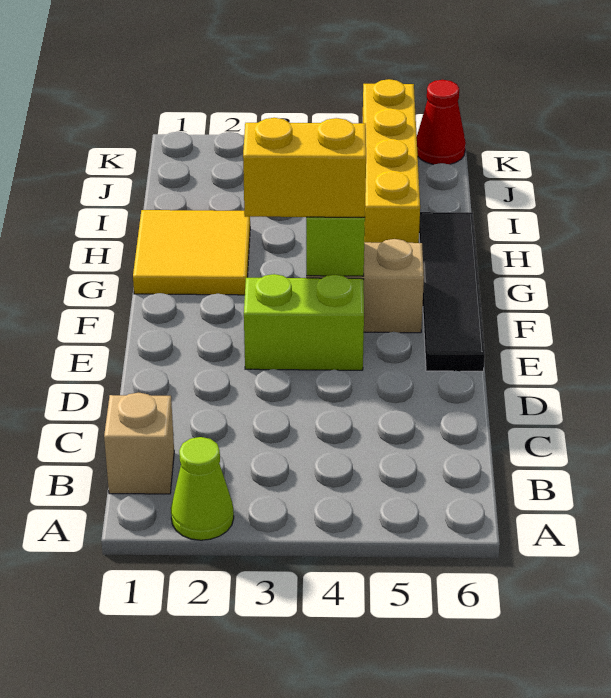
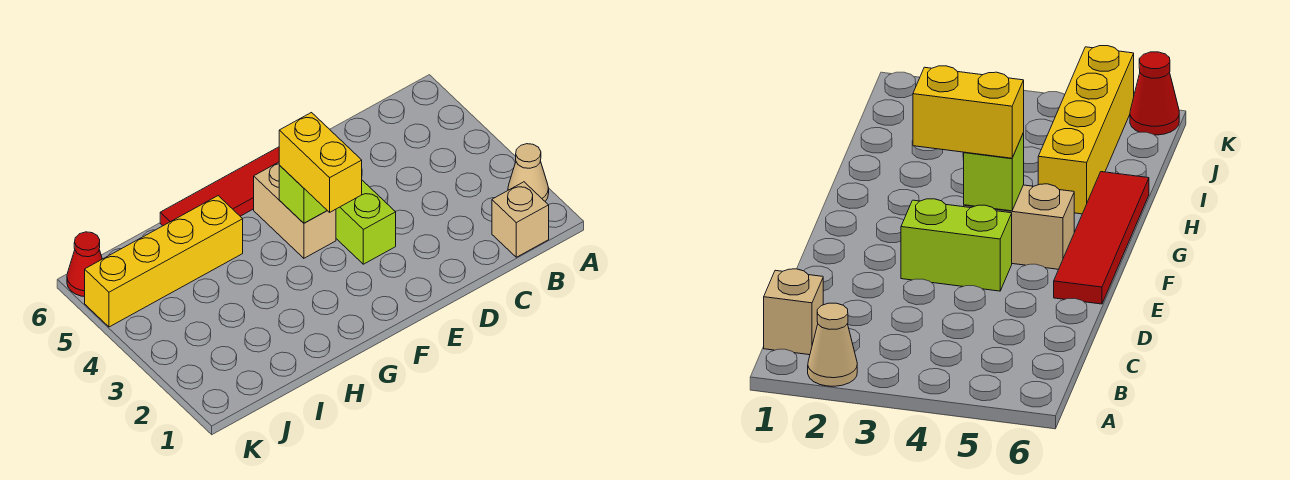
lime 1x1 cone [171,437,234,540] -> tan 1x1 cone [508,144,549,201]
black 1x4 tile [419,212,485,371] -> red 1x4 tile [160,147,279,226]
yellow 2x2 tile [133,210,250,295] -> none

